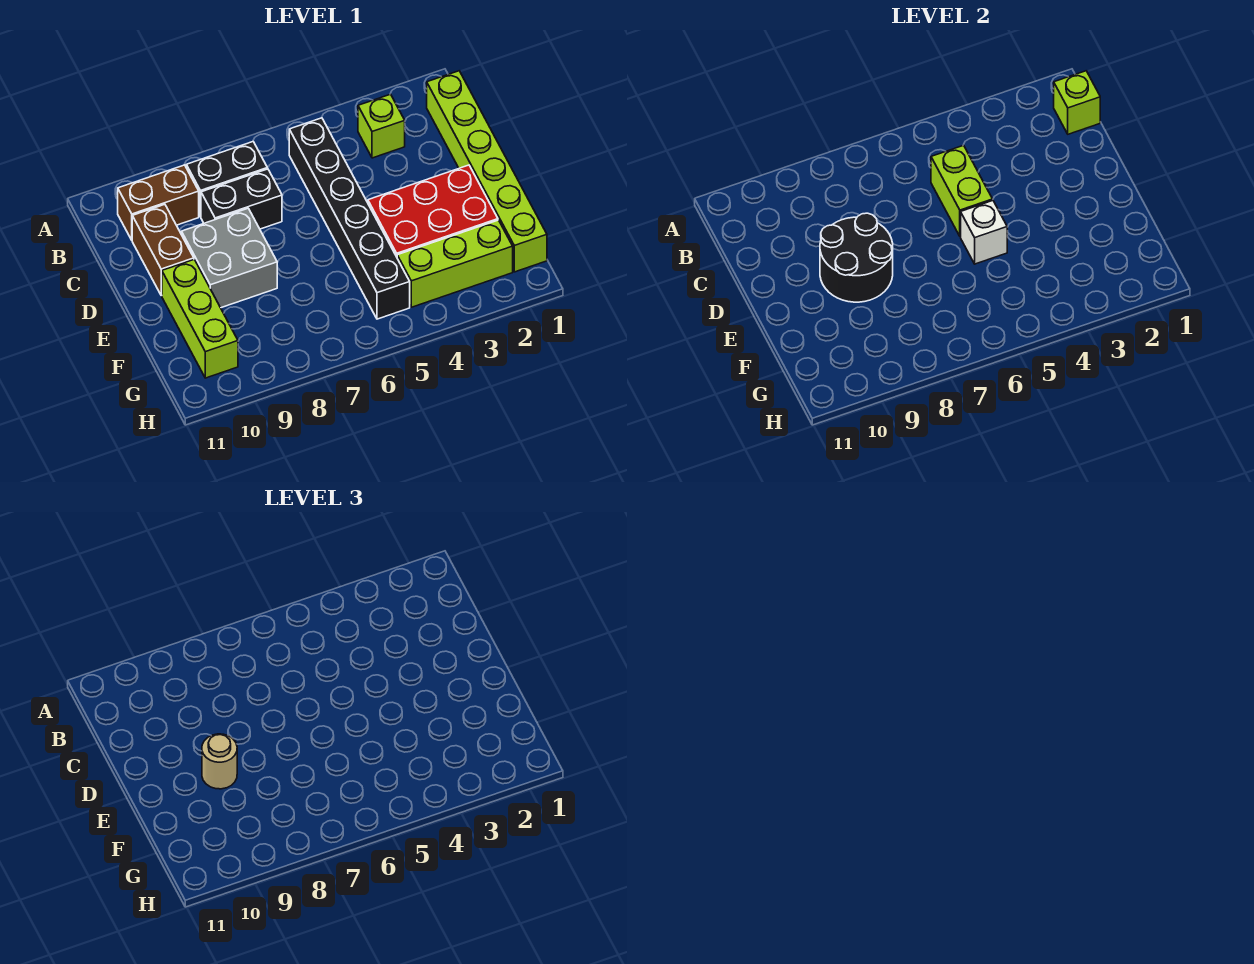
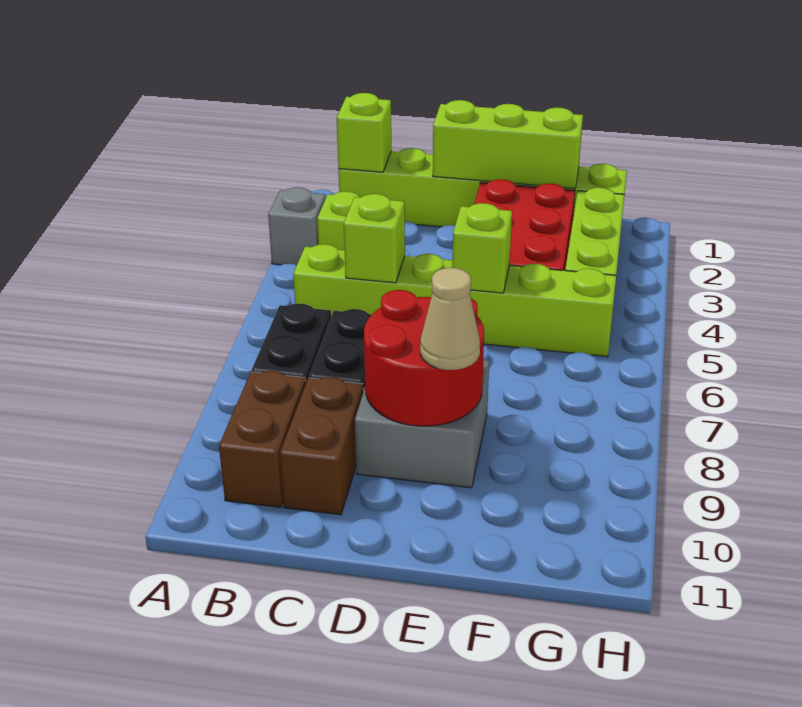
none -> grey 1x1 brick [268,187,326,265]
black 1x6 brick [289,118,410,319] -> lime 1x6 brick [293,244,616,357]
lime 1x2 brick [931,145,993,237] -> lime 1x1 brick [344,194,405,283]
brown 1x2 brick [132,204,194,295] -> brown 1x2 brick turned to [280,377,364,515]
black 2x2 round brick [820,213,893,302] -> red 2x2 round brick [364,290,484,426]
white 1x1 brick [961,201,1007,264] -> lime 1x1 brick [452,203,512,293]
tan 1x1 round brick [202,734,237,789] -> tan 1x1 cone [420,268,480,370]
lime 1x3 brick [162,259,238,378] -> lime 1x3 brick moved to [433,100,583,189]

